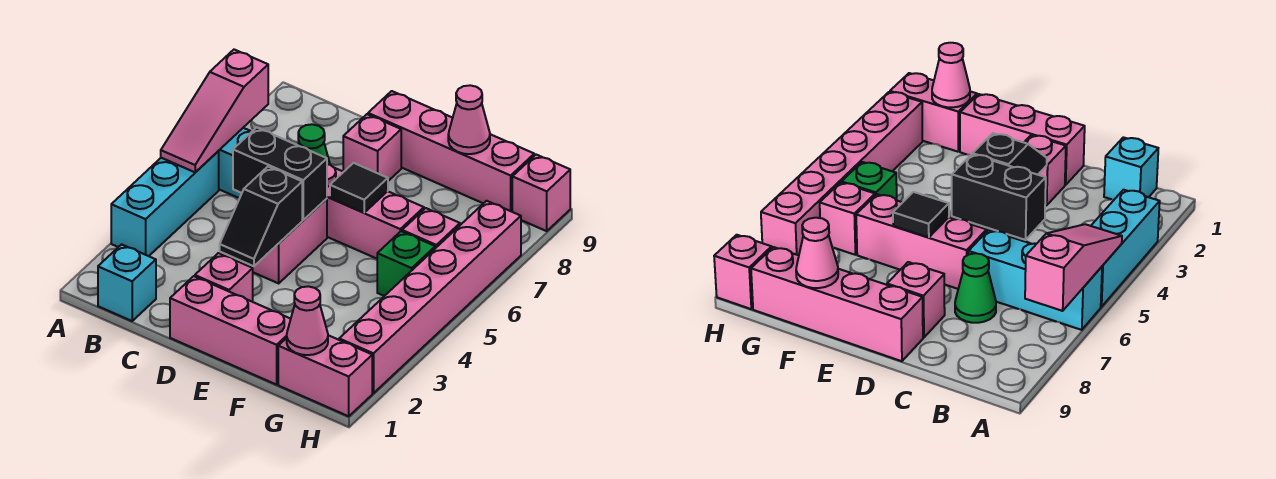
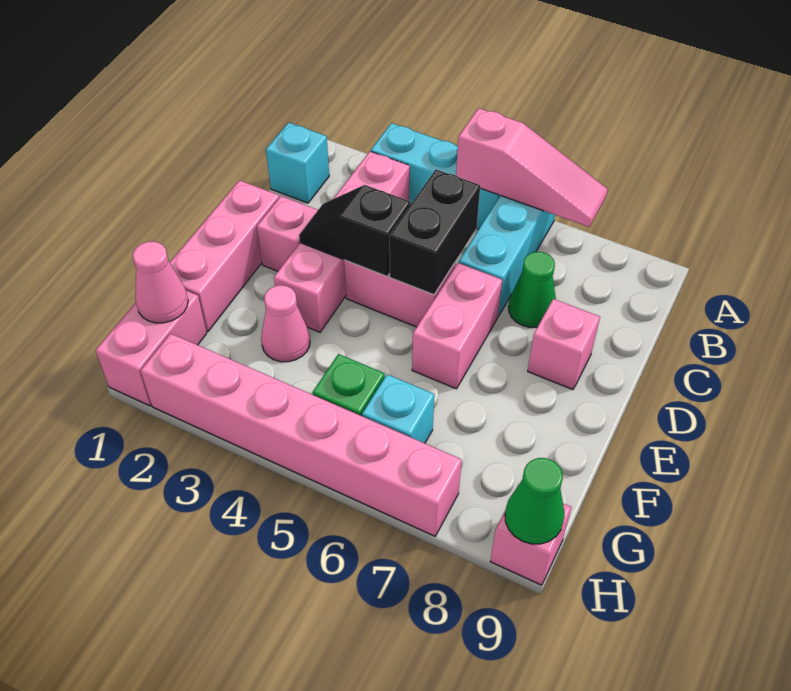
pink 1x3 slope [161,50,268,172] -> pink 1x3 slope turned to [456,108,608,227]
pink 1x3 brick [327,164,424,259] -> pink 1x2 brick [412,263,502,389]
pink 1x4 brick [368,91,534,212] -> pink 1x4 brick moved to [274,151,410,332]
black 1x1 tile [330,163,388,213] -> none
pink 1x1 cone [448,85,490,154] -> pink 1x1 cone moved to [261,285,310,362]
pink 1x1 brick [402,208,460,248] -> cyan 1x1 brick [362,374,434,443]
none -> green 1x1 cone [505,458,565,544]

